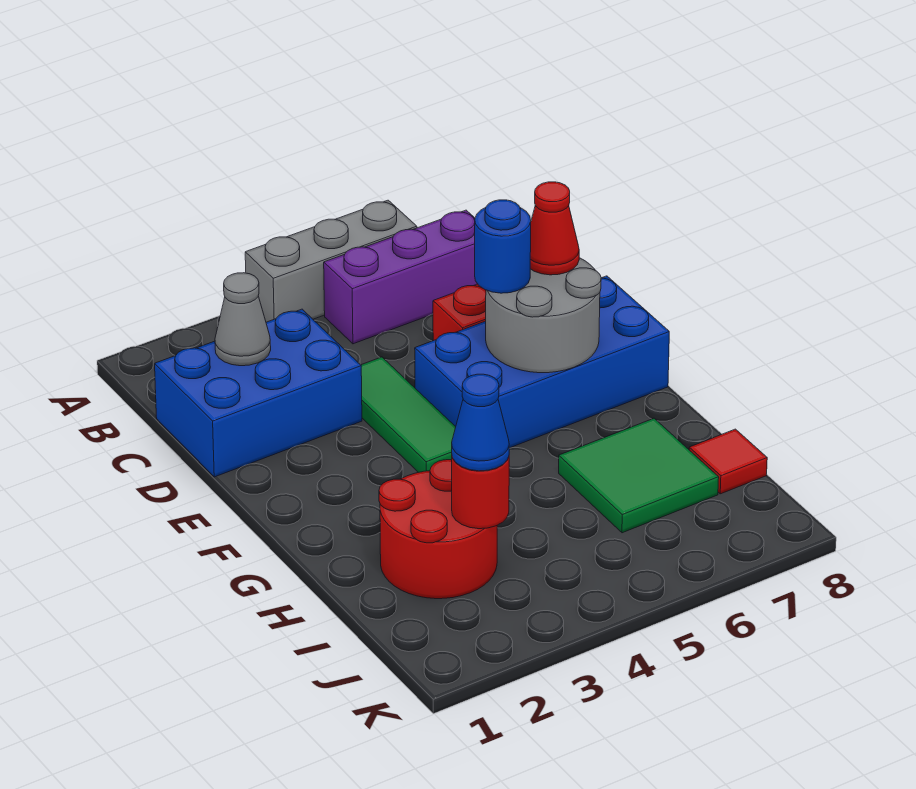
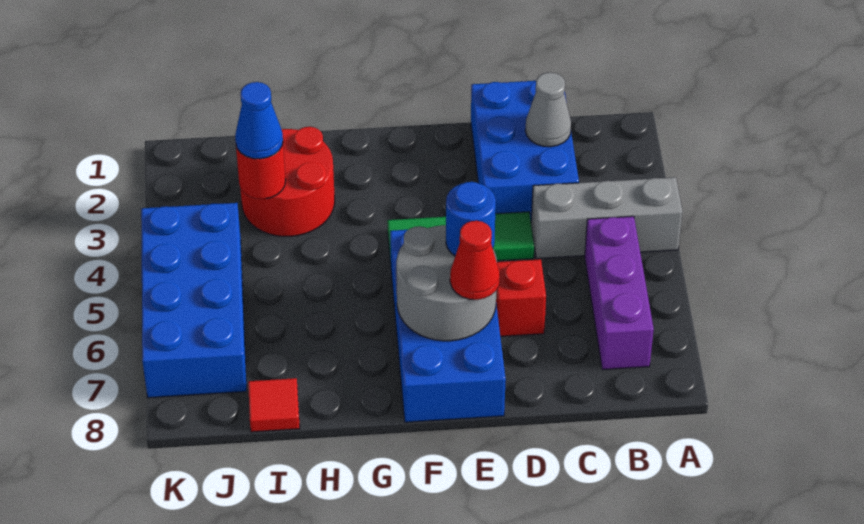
grey 1x3 brick [245,200,417,322] -> grey 1x3 brick turned to [531,177,683,258]
green 2x2 tile [559,418,719,533] -> none
none -> blue 2x4 brick [141,203,247,398]

